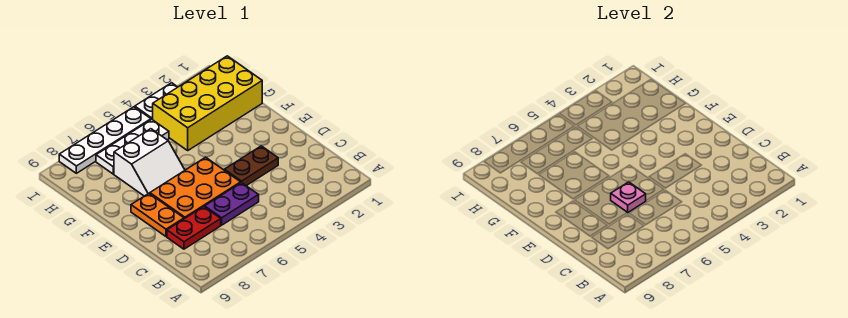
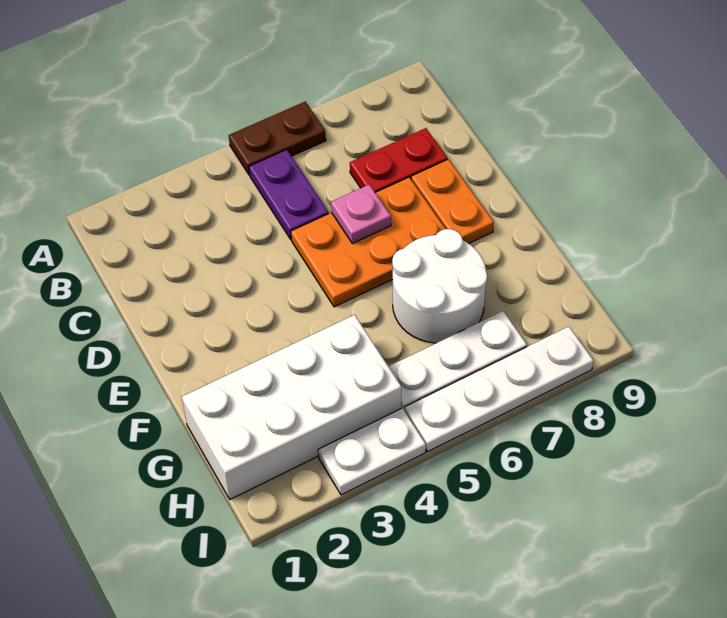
purple 1x2 plate [205,182,259,225] -> purple 1x2 plate turned to [249,150,328,239]
brown 1x2 plate [224,146,278,186] -> brown 1x2 plate moved to [229,101,326,175]
white 2x2 slope [114,129,185,196] -> white 2x2 round brick [392,229,487,343]
yellow 2x4 brick [153,56,262,150] -> white 2x4 brick [182,315,401,499]

